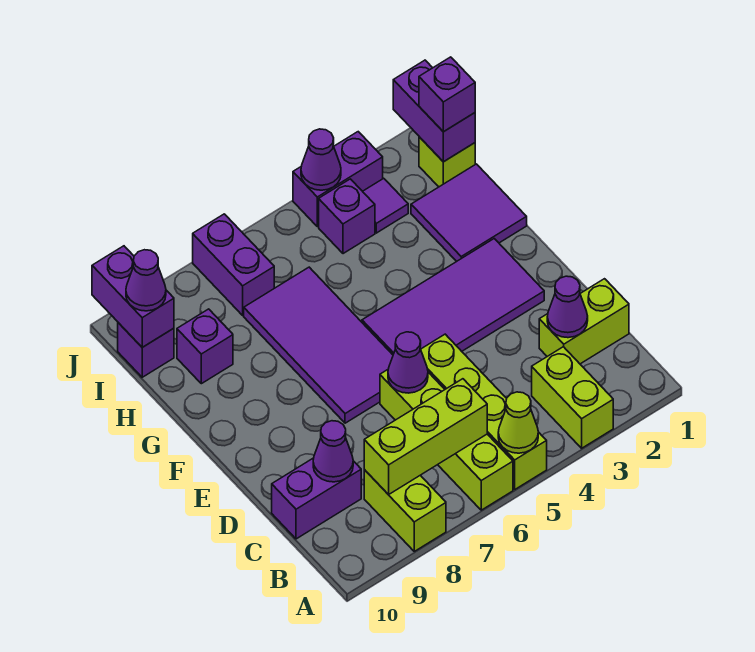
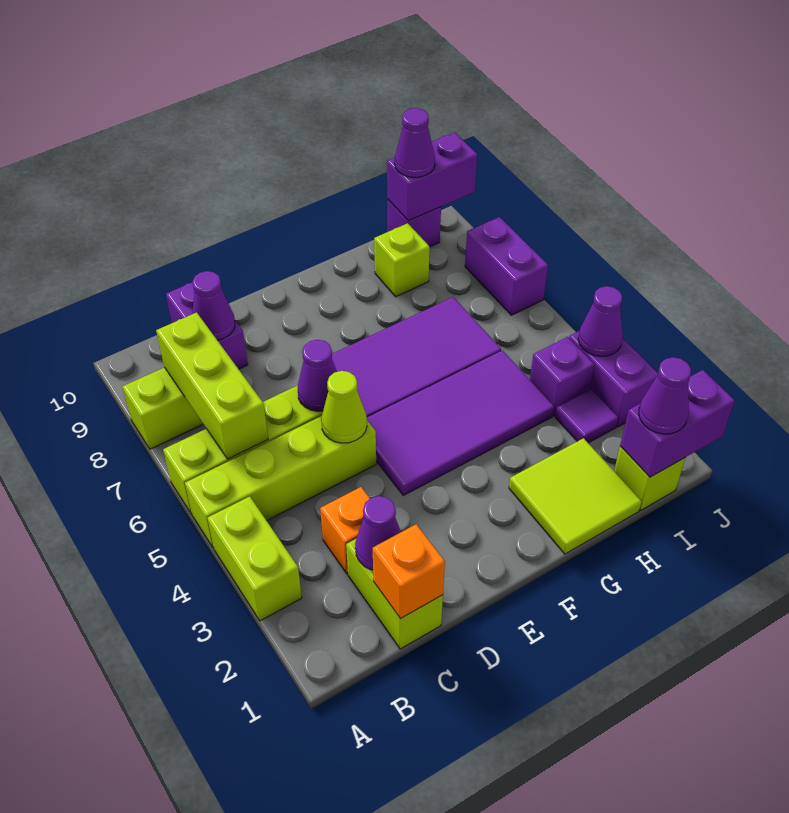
lime 1x2 brick [532,347,613,448] -> lime 1x2 brick turned to [207,496,302,621]
lime 1x1 cone [498,392,538,453] -> lime 1x1 cone moved to [321,371,367,443]
none -> orange 1x1 brick [373,524,445,619]
none -> orange 1x1 brick [320,487,370,574]
purple 2x4 tile [362,239,544,355] -> purple 2x4 tile turned to [367,350,554,495]
purple 2x2 tile [411,164,527,261] -> lime 2x2 tile [509,438,642,554]
purple 1x1 brick [177,309,233,384] -> lime 1x1 brick [374,223,430,297]
purple 1x1 brick [419,57,475,132] -> purple 1x1 cone [639,357,691,434]
purple 1x2 brick [193,214,274,315] -> purple 1x2 brick turned to [465,217,548,315]

